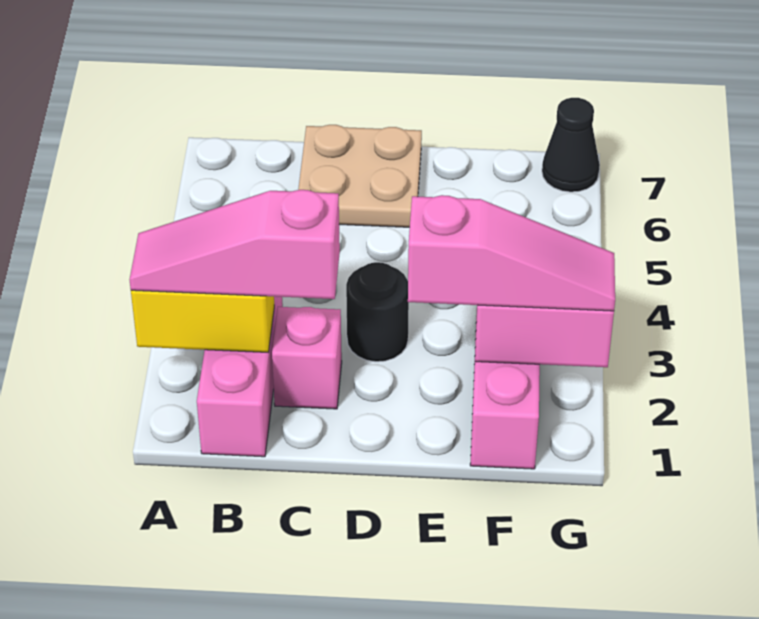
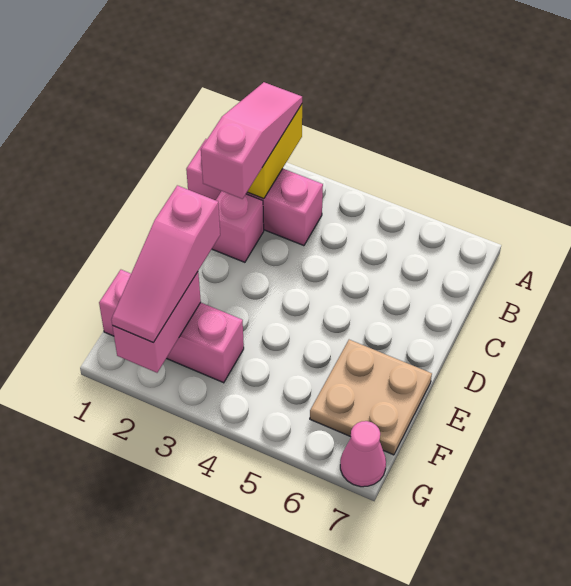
tan 2x2 plate [298,125,422,227] -> tan 2x2 plate moved to [310,340,432,455]
black 1x1 round brick [346,262,409,362] -> none
black 1x1 cone [542,98,600,192] -> pink 1x1 cone [340,421,386,487]

